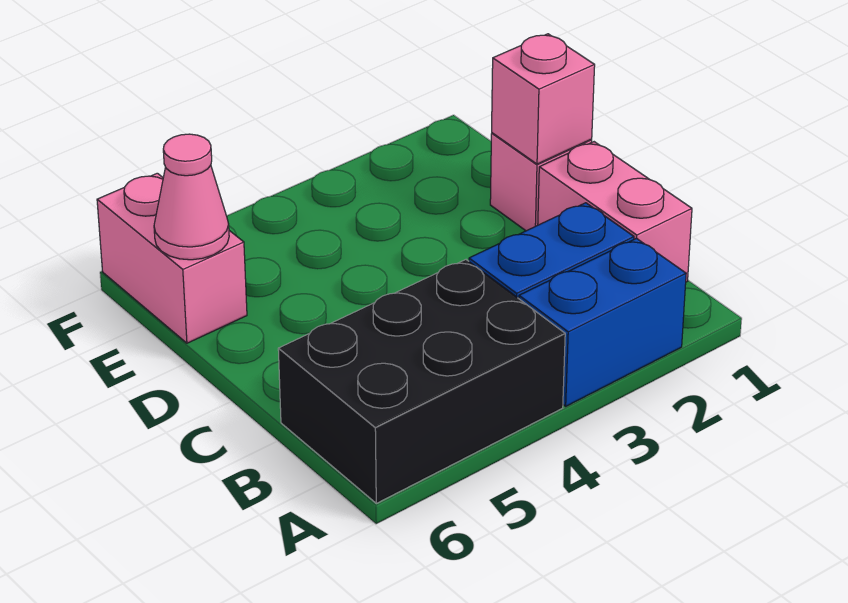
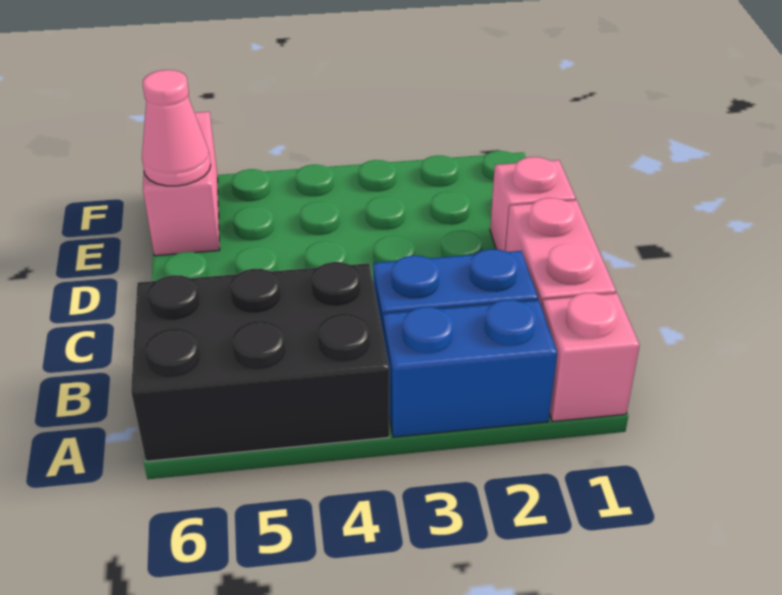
pink 1x1 brick [492,34,595,164] -> pink 1x1 brick moved to [542,293,640,422]

